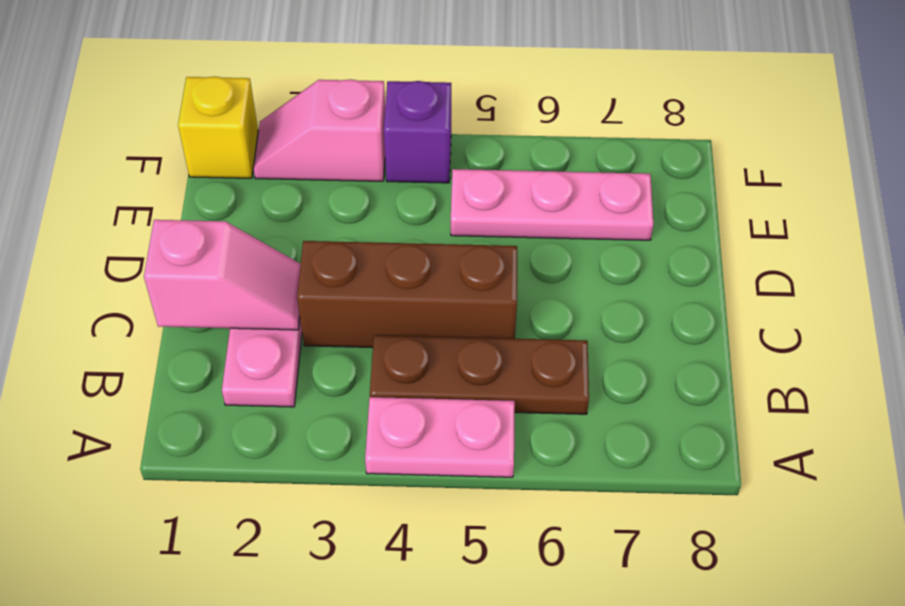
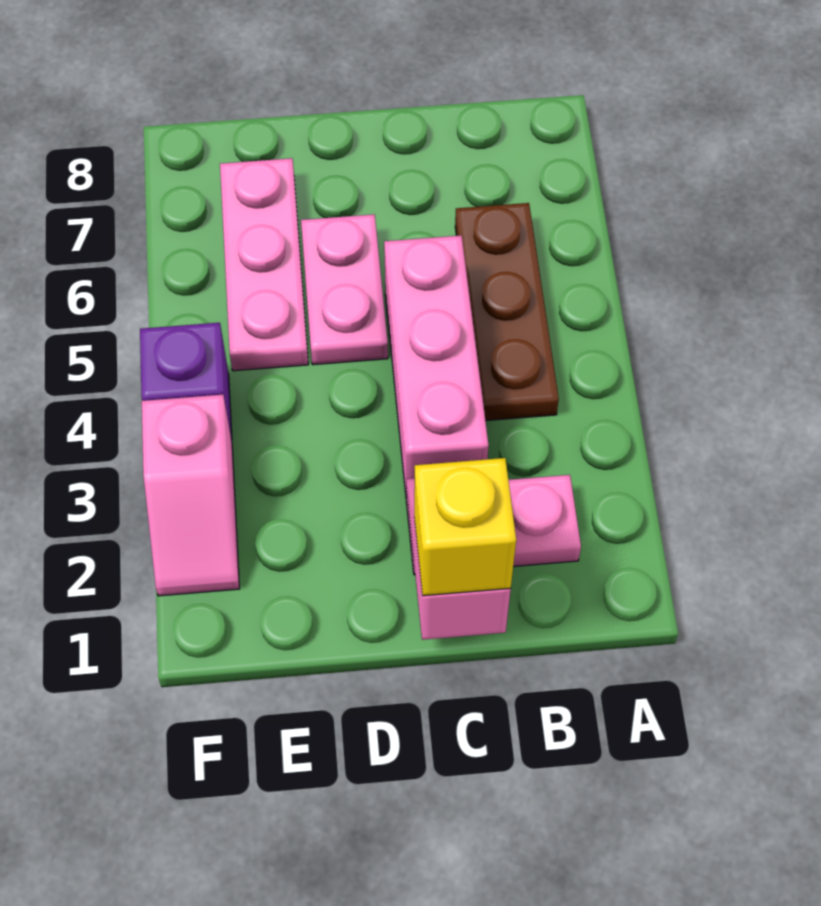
pink 1x2 plate [365,397,515,477] -> pink 1x2 plate moved to [301,214,388,365]
brown 1x3 brick [297,241,517,348] -> pink 1x3 brick [384,236,489,493]
yellow 1x1 brick [178,76,258,178] -> yellow 1x1 brick moved to [414,458,516,596]

